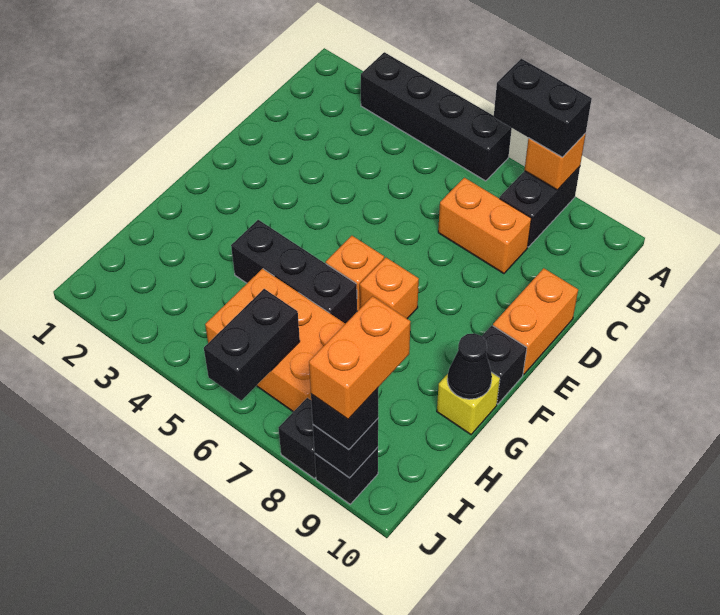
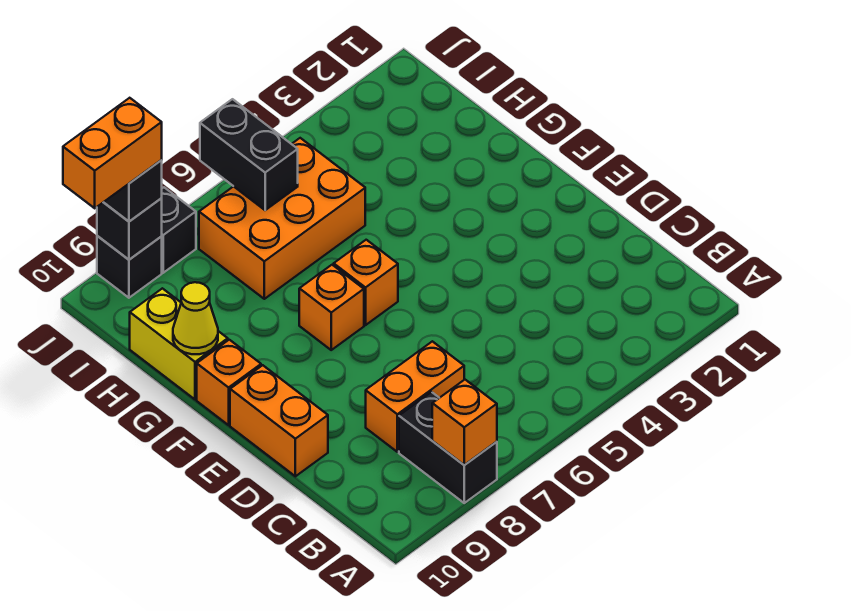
black 1x4 brick [361,52,512,181] -> none
black 1x2 brick [494,59,592,157] -> none
black 1x1 brick [482,326,527,404] -> orange 1x1 brick [197,340,261,425]
black 1x3 brick [231,220,357,324] -> none
yellow 1x1 brick [437,372,500,434] -> yellow 1x2 brick [130,288,228,400]
black 1x1 cone [447,333,492,399] -> yellow 1x1 cone [173,282,218,354]
orange 1x2 brick [309,296,411,419] -> orange 1x2 brick turned to [63,98,162,208]

